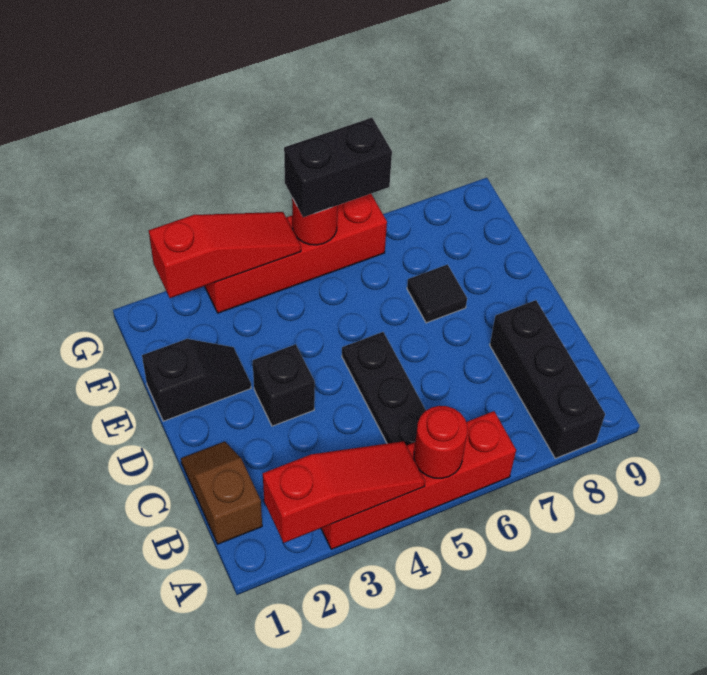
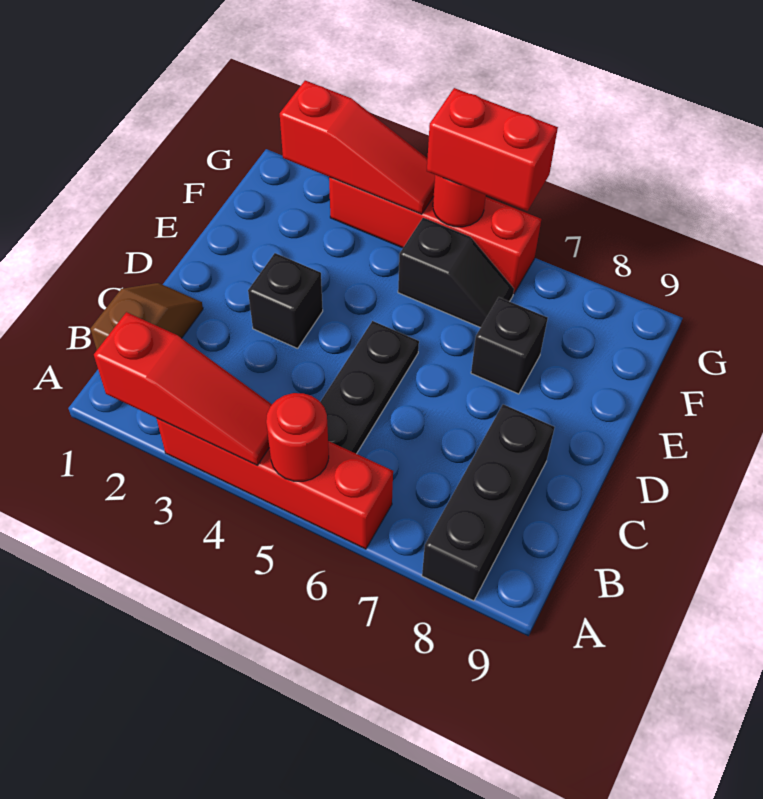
black 1x2 slope [142,339,251,421] -> black 1x2 slope moved to [398,218,514,328]
black 1x1 tile [407,265,467,323] -> black 1x1 brick [471,297,548,394]
black 1x2 brick [284,118,392,217] -> red 1x2 brick [427,88,558,211]

